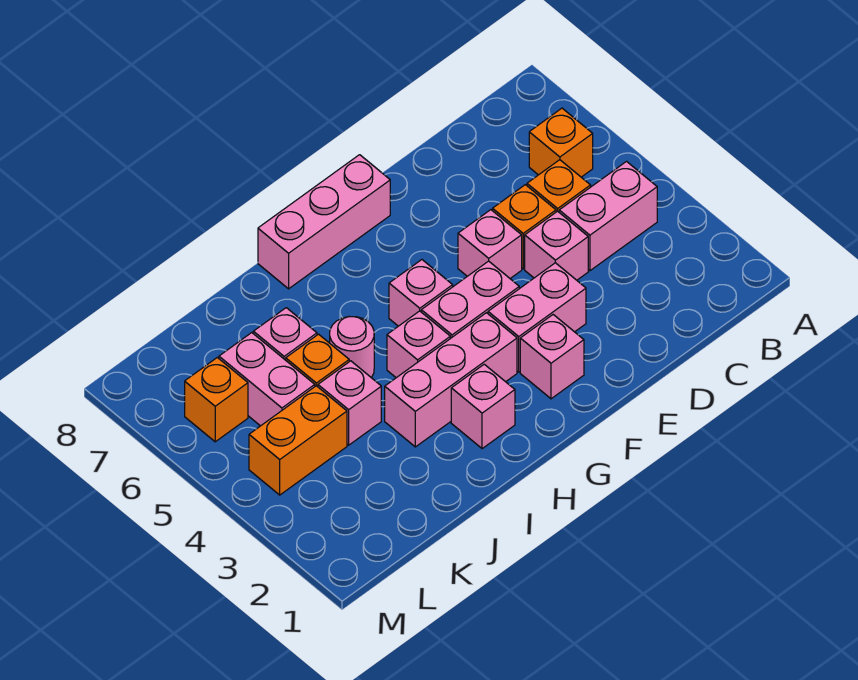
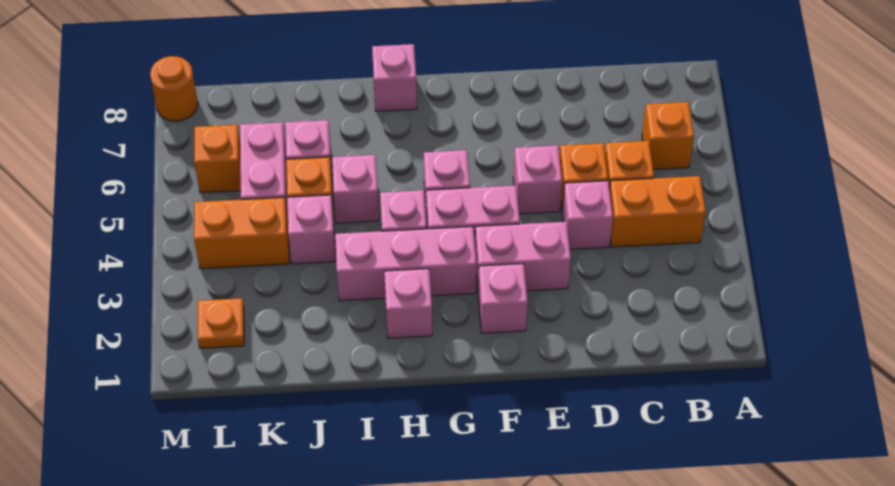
pink 1x2 brick [559,162,657,271] -> orange 1x2 brick [609,176,706,247]
pink 1x3 brick [258,155,390,289] -> pink 1x1 brick [372,44,417,111]
pink 1x1 round brick [330,317,374,378] -> pink 1x1 brick [332,155,379,223]
none -> orange 1x1 plate [198,298,244,348]
none -> orange 1x1 round brick [150,56,198,121]

